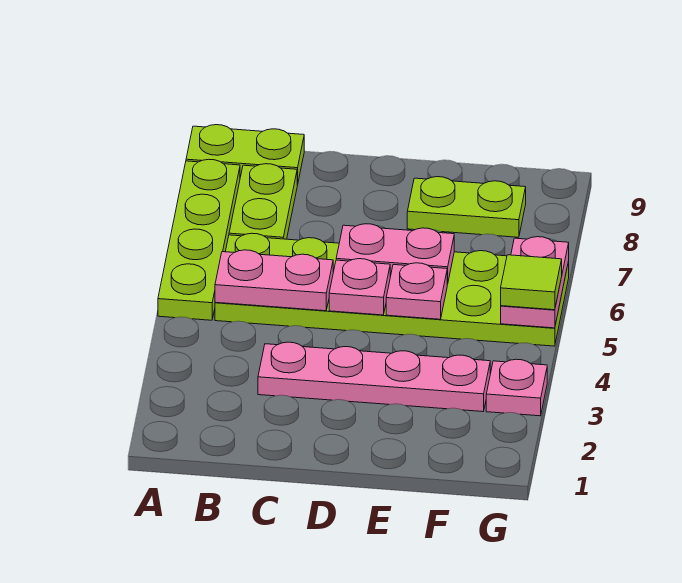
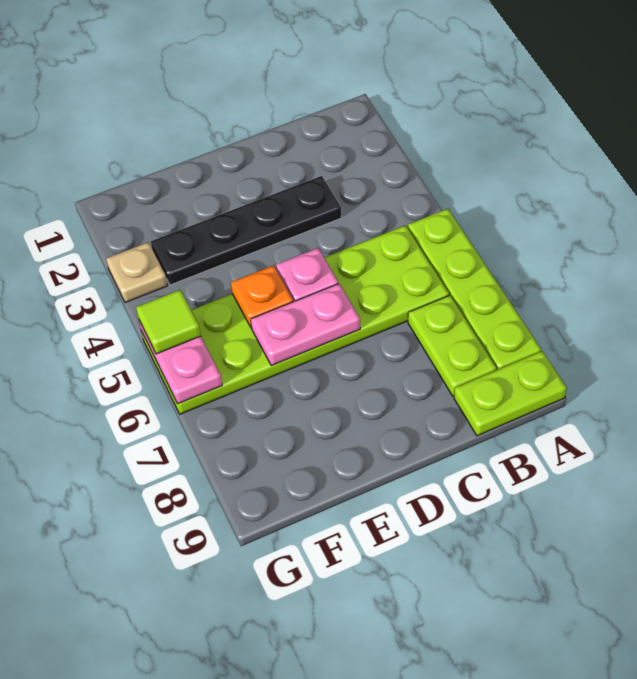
pink 1x2 plate [215,250,333,311] -> none
pink 1x4 plate [258,342,490,412] -> black 1x4 plate [151,176,341,285]
pink 1x1 plate [386,263,447,319] -> orange 1x1 plate [231,266,293,328]
lime 1x2 plate [407,177,526,237] -> none
pink 1x1 plate [486,359,547,416] -> tan 1x1 plate [106,242,168,303]

